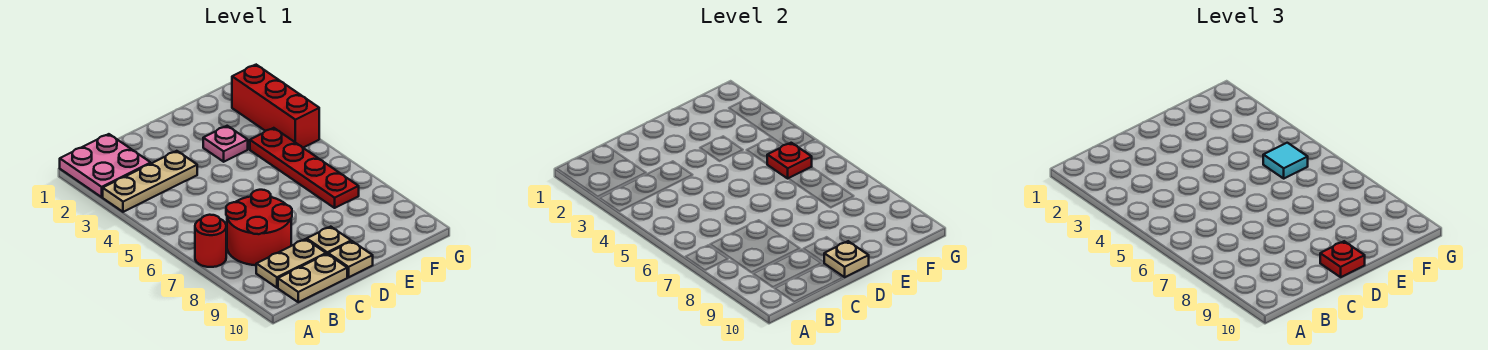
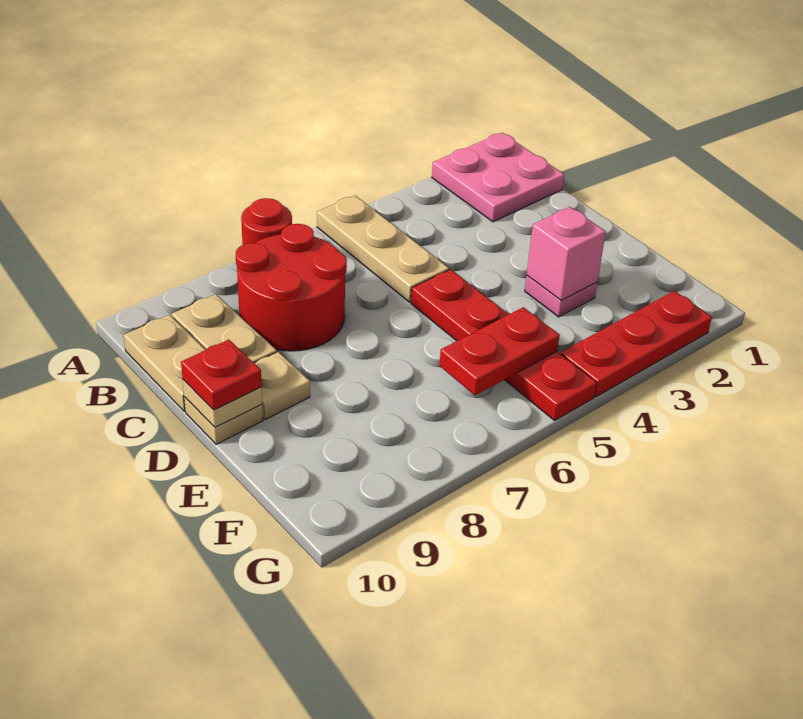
tan 1x3 plate [103,151,197,212] -> tan 1x3 plate moved to [317,196,449,302]
none -> pink 1x1 brick [527,207,606,300]
red 1x4 plate [250,128,359,208] -> red 1x4 plate turned to [411,269,596,420]
red 1x1 plate [767,143,812,178] -> red 1x2 plate [440,307,560,395]
cyan 1x1 tile [1263,143,1308,178] -> none
red 1x3 brick [232,65,319,148] -> red 1x3 plate [561,291,712,397]

